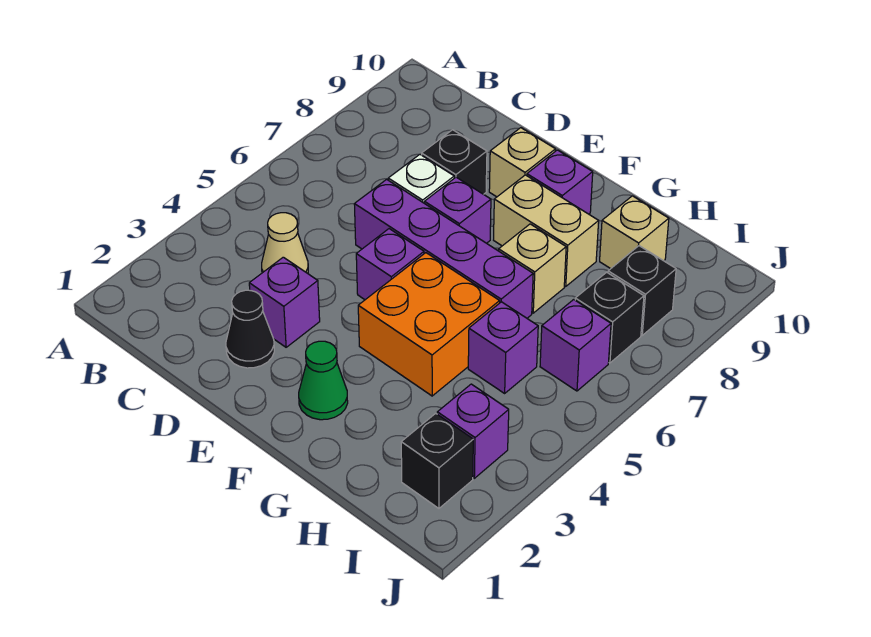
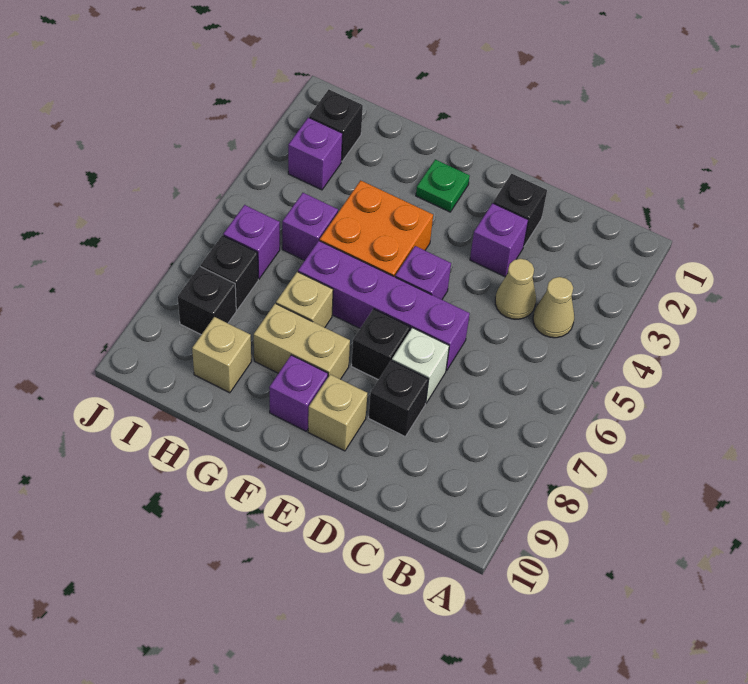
none -> tan 1x1 cone [533,277,574,338]
black 1x1 cone [226,290,274,368] -> black 1x1 brick [493,174,547,246]
purple 1x1 brick [424,177,491,243] -> black 1x1 brick [351,309,410,380]
green 1x1 cone [299,341,348,420] -> green 1x1 plate [416,159,470,212]

